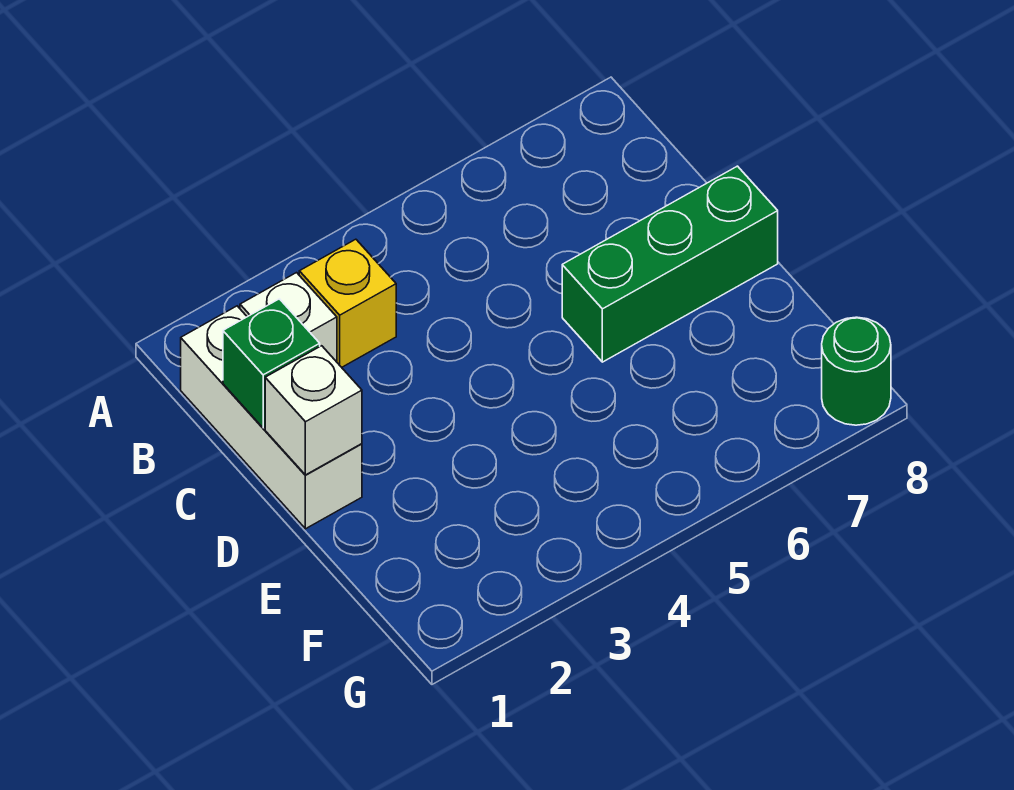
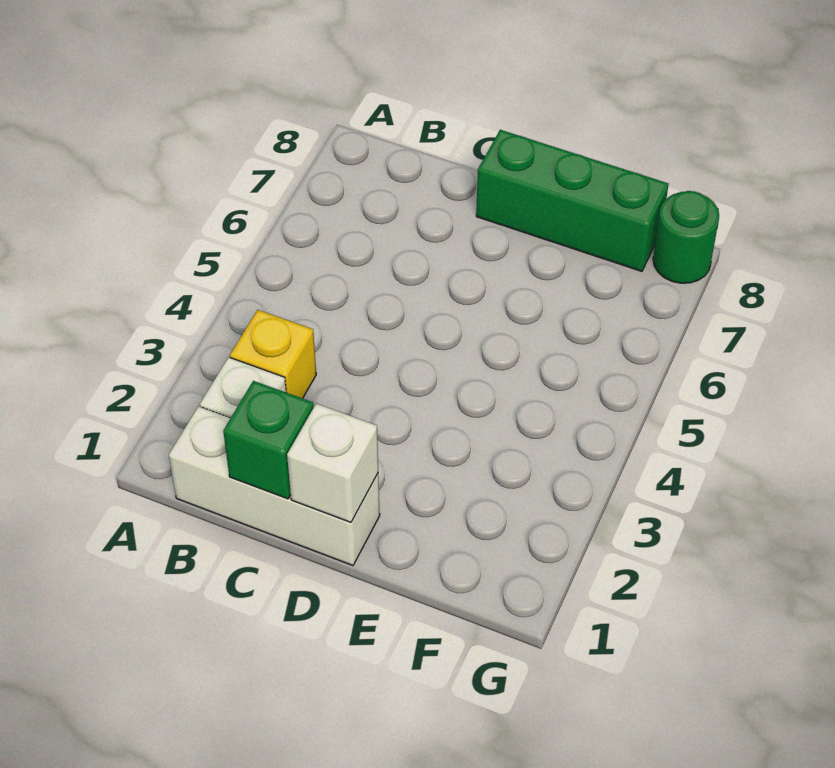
green 1x3 brick [562,166,778,362] -> green 1x3 brick turned to [476,130,669,271]

